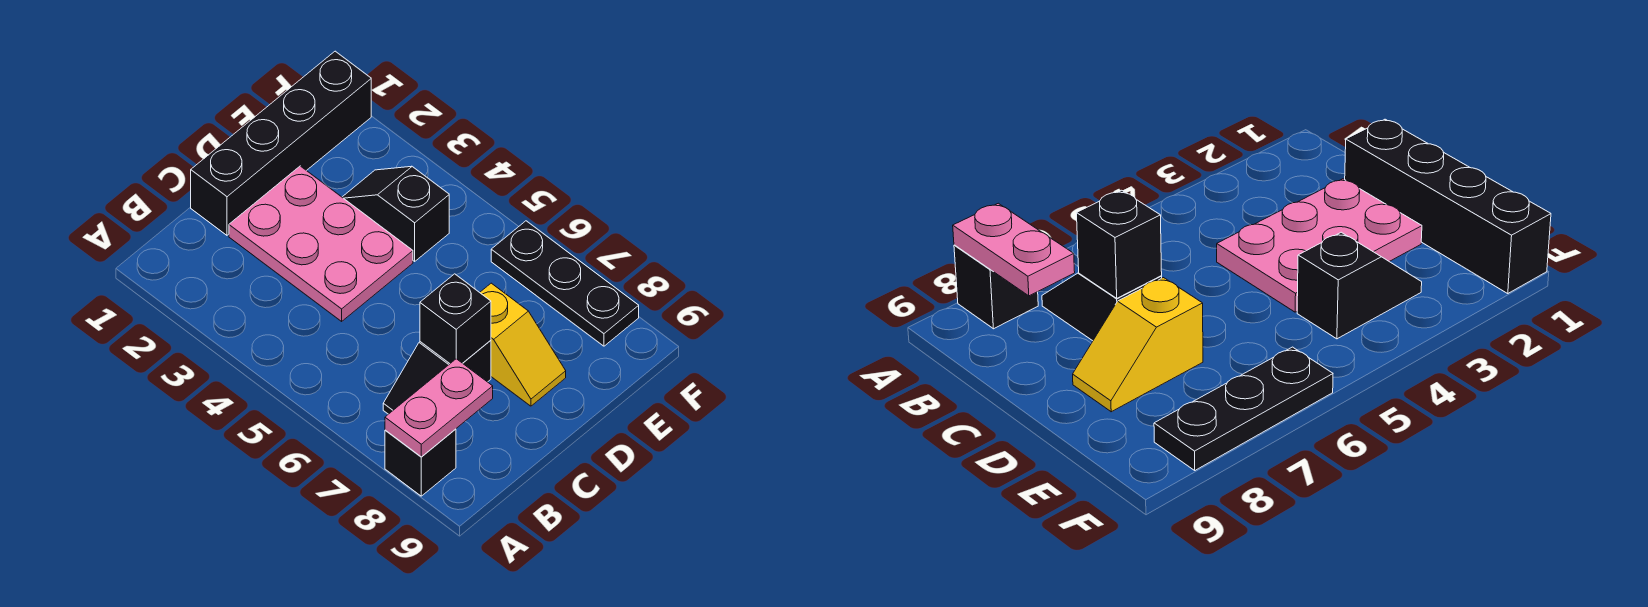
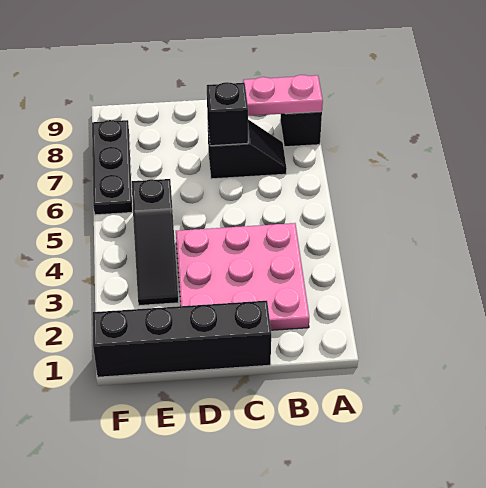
pink 2x3 plate [229,166,413,321] -> pink 3x3 plate [176,223,309,330]
yellow 1x2 slope [480,283,566,406] -> none
black 1x2 slope [342,166,449,261] -> black 1x3 slope [132,179,179,306]

